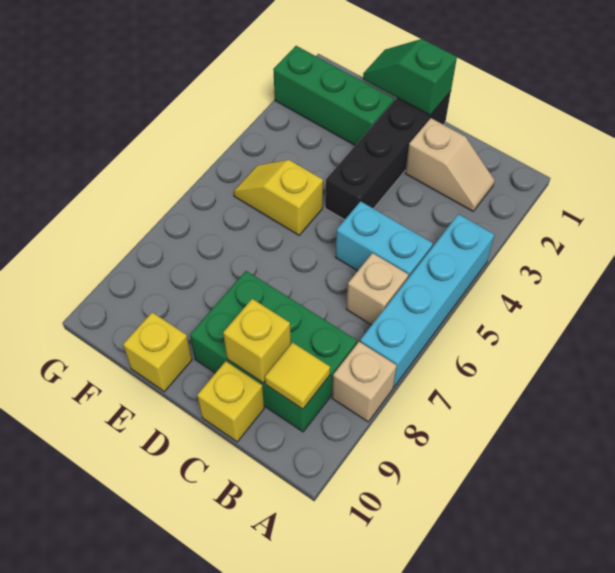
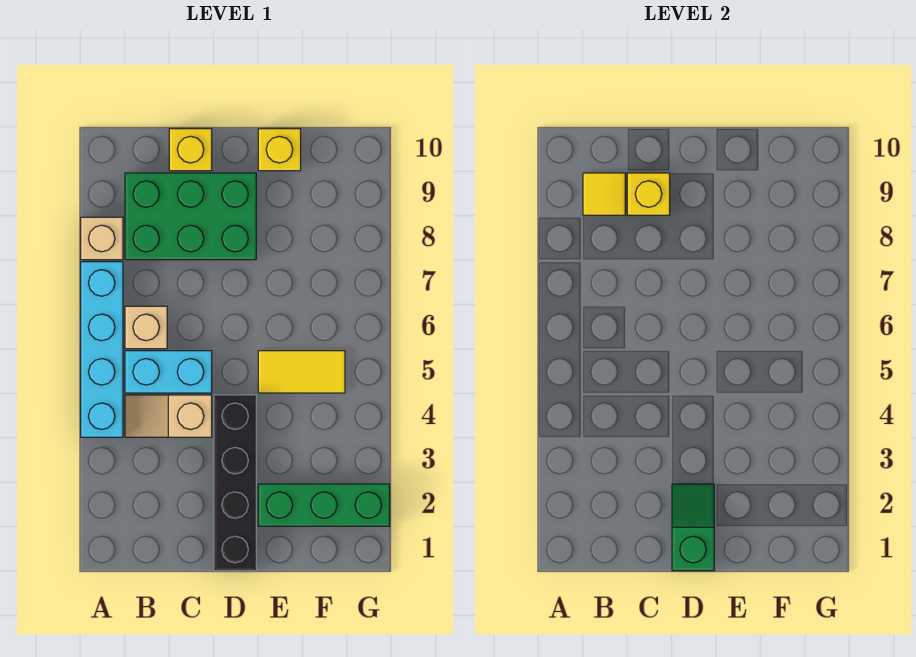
tan 1x2 slope [405,118,495,211] -> tan 1x2 slope moved to [125,395,212,437]
green 1x2 slope [363,39,457,115] -> green 1x2 slope turned to [672,484,714,571]
yellow 1x2 slope [234,160,323,235] -> yellow 1x2 tile [258,351,345,393]

